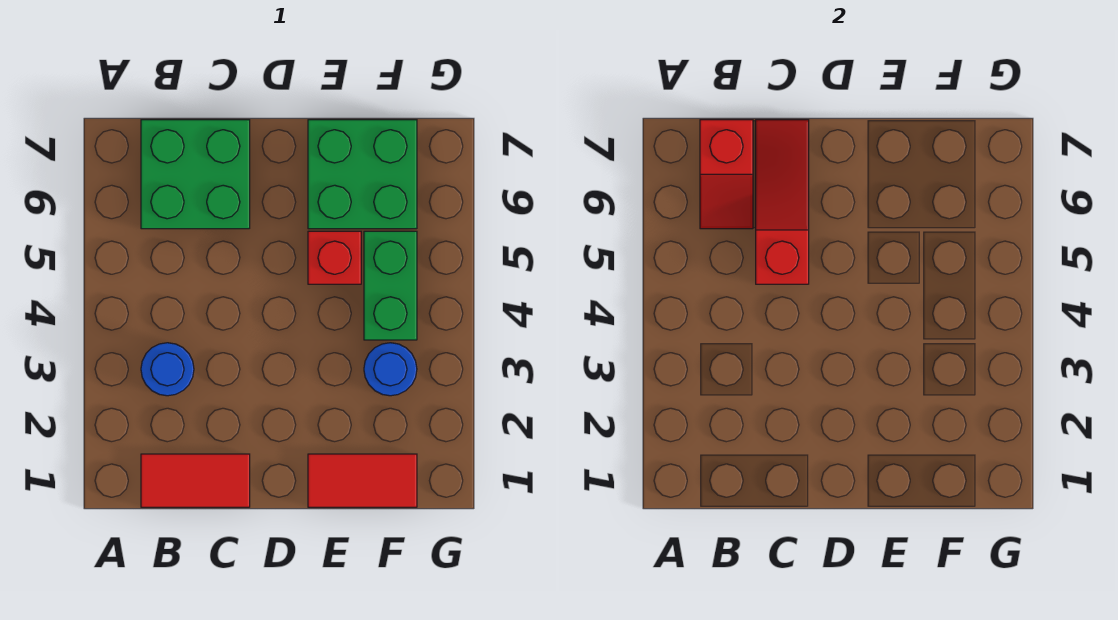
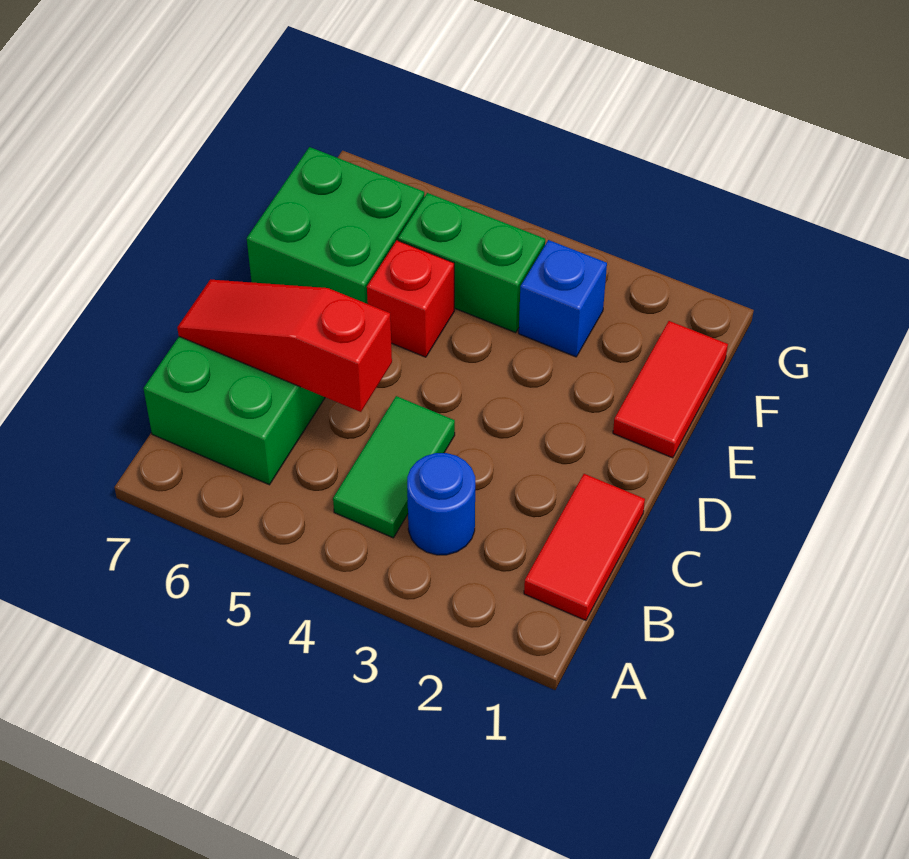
none -> green 1x2 tile [333,396,455,538]
red 1x2 slope [700,120,753,229] -> none
blue 1x1 round brick [364,343,417,396] -> blue 1x1 brick [519,240,607,357]

